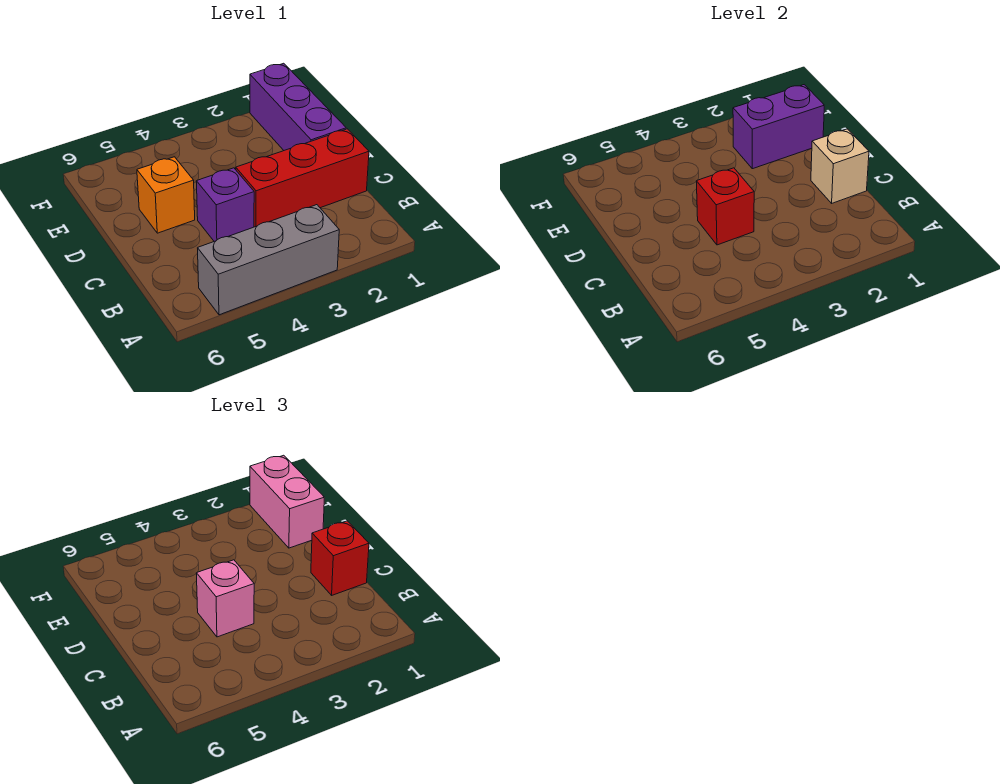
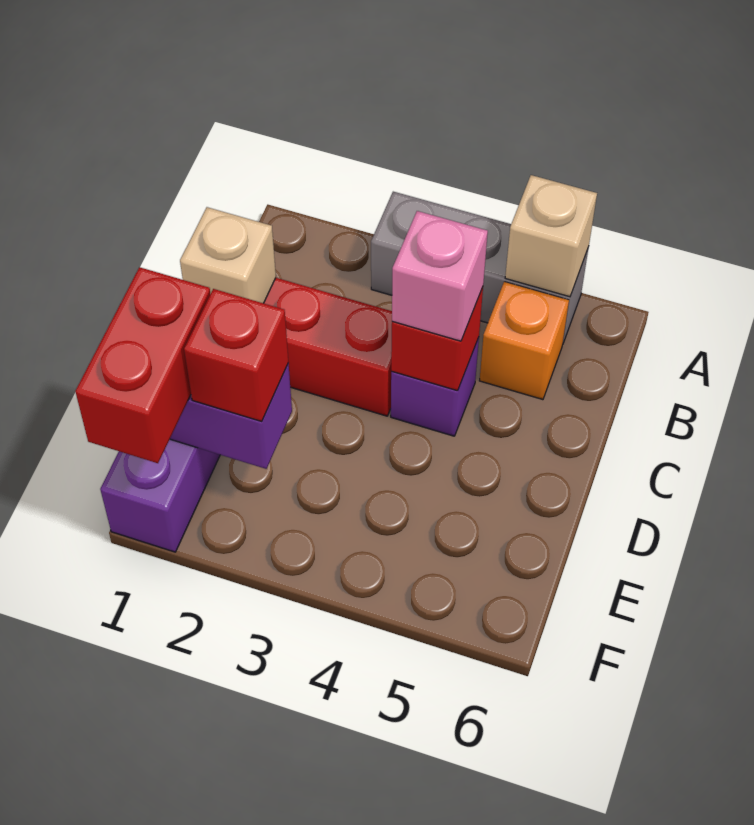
none -> tan 1x1 brick [505,175,597,297]
red 1x1 brick [311,521,369,595] -> red 1x1 brick moved to [184,289,288,421]
orange 1x1 brick [137,157,195,233] -> orange 1x1 brick moved to [480,282,569,400]
pink 1x2 brick [250,455,324,548] -> red 1x2 brick [75,267,210,463]

